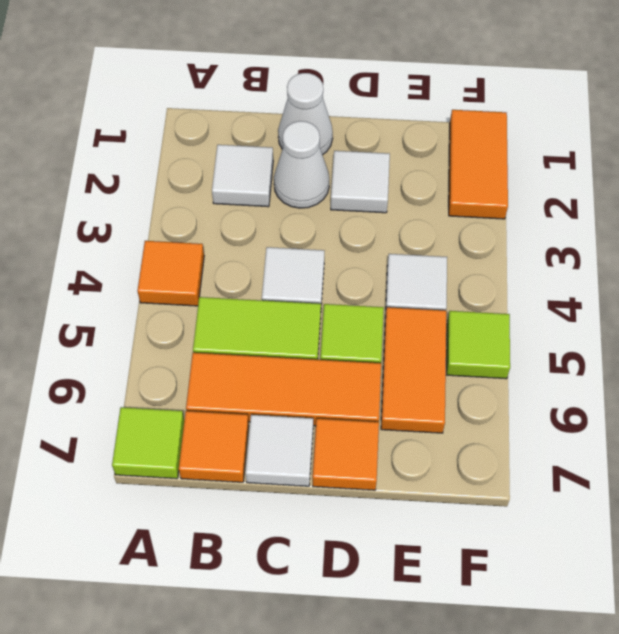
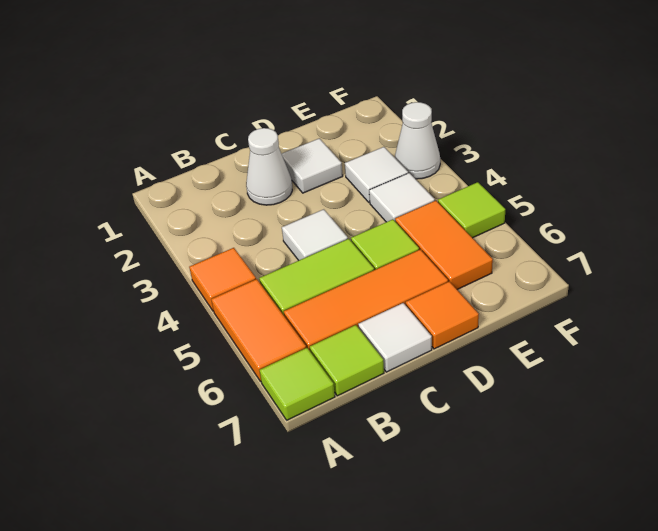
white 1x1 tile [212,145,273,207] -> white 1x1 tile moved to [345,147,408,202]
orange 1x1 tile [179,411,249,482] -> lime 1x1 tile [310,325,384,396]
white 1x1 cone [278,73,333,155] -> white 1x1 cone moved to [395,102,440,179]
orange 1x2 tile [449,110,508,219] -> orange 1x2 tile moved to [211,279,306,381]

